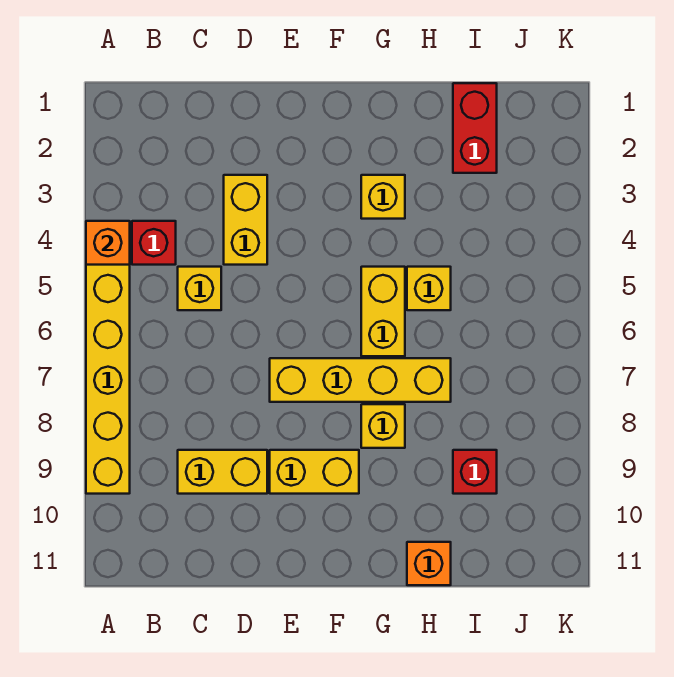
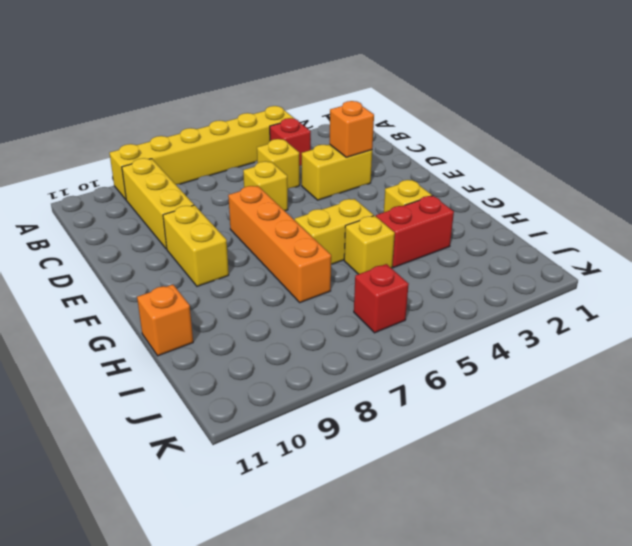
orange 1x1 brick [86,221,130,265] -> orange 1x1 brick moved to [329,101,374,157]
yellow 1x2 brick [178,450,267,494] -> yellow 1x3 brick [122,158,194,249]
yellow 1x4 brick [270,358,451,402] -> orange 1x4 brick [228,186,331,303]
yellow 1x1 brick [361,404,405,448] -> yellow 1x1 brick moved to [243,161,288,211]
red 1x2 brick [453,83,497,173] -> red 1x2 brick moved to [376,196,454,267]
red 1x1 brick [453,450,497,494] -> red 1x1 brick moved to [354,264,409,333]

